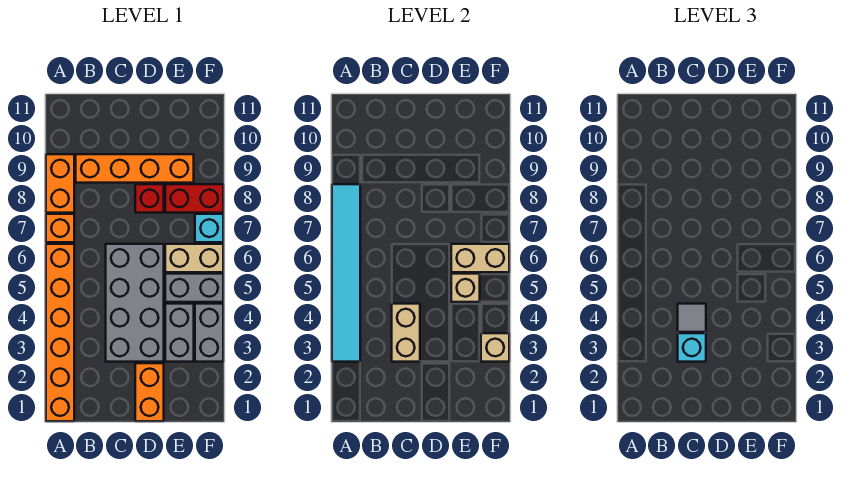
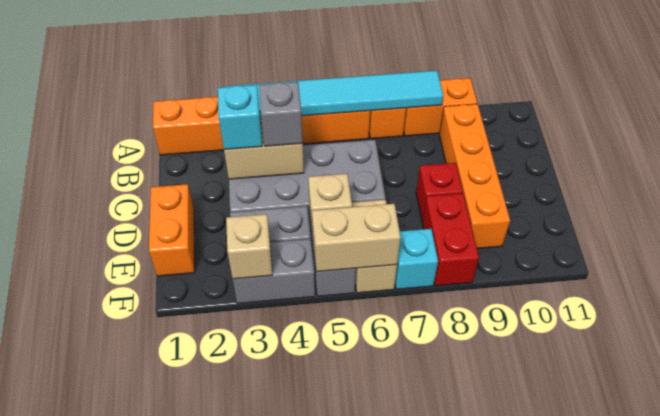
grey 1x1 tile [678,304,706,332] -> grey 1x1 brick [259,82,303,146]
orange 1x2 brick [135,363,164,421] -> orange 1x2 brick turned to [149,184,195,276]
tan 1x2 brick [451,244,509,272] -> tan 1x2 brick turned to [312,204,401,272]

